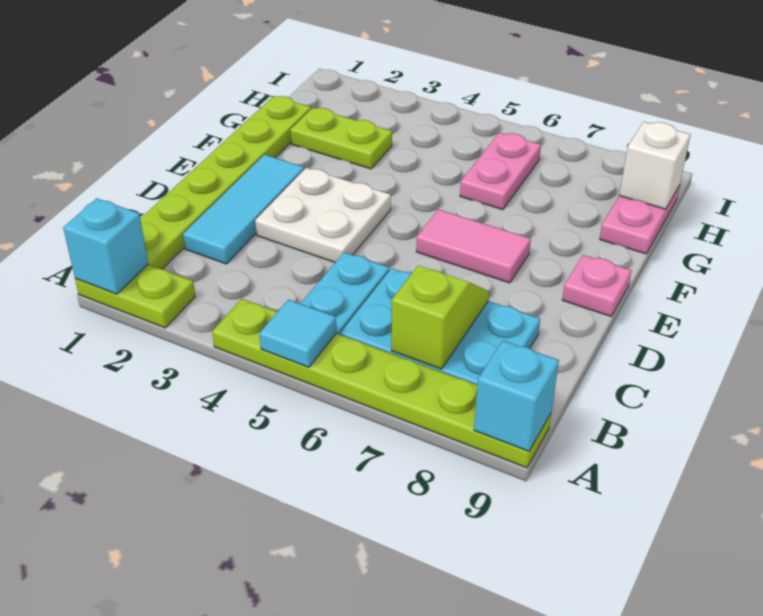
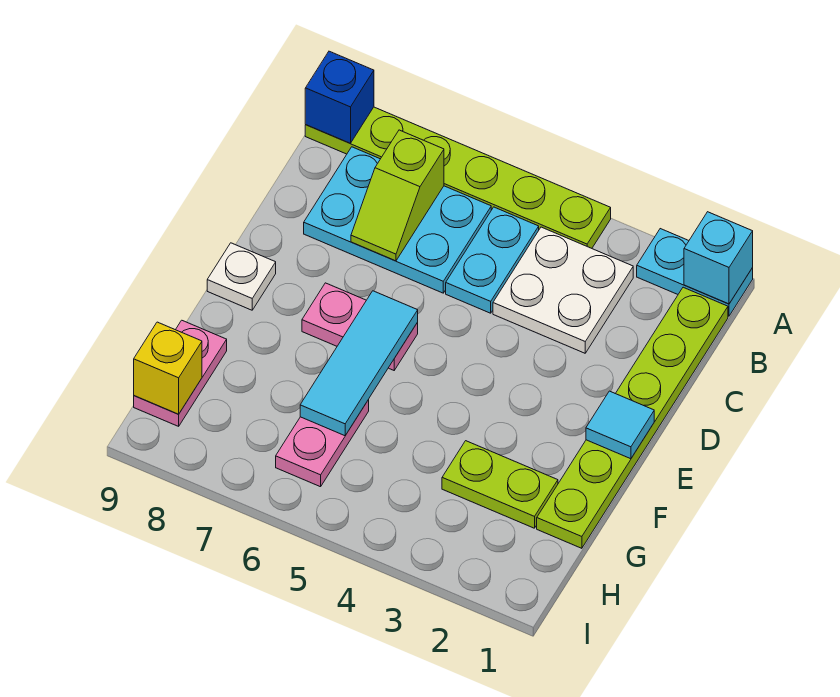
lime 1x2 plate [75,265,195,328] -> cyan 1x2 plate [637,229,753,316]
cyan 1x1 tile [259,300,337,367] -> cyan 1x1 tile moved to [586,391,654,459]
cyan 1x1 brick [474,341,559,451] -> blue 1x1 brick [305,51,374,143]
cyan 1x3 tile [183,155,304,264] -> cyan 1x3 tile moved to [300,291,418,436]
white 2x2 plate [255,168,391,262] -> white 2x2 plate moved to [493,227,633,353]
pink 1x2 tile [416,209,531,283] -> pink 1x2 plate [302,283,418,370]
pink 1x1 plate [562,255,631,316] -> white 1x1 plate [207,243,276,310]
white 1x1 brick [619,122,691,209] -> yellow 1x1 brick [134,322,202,414]

